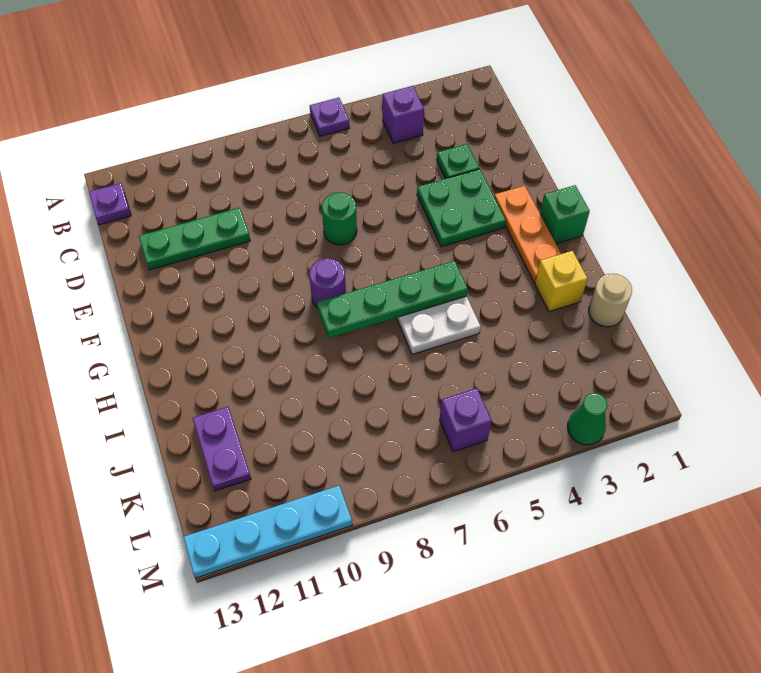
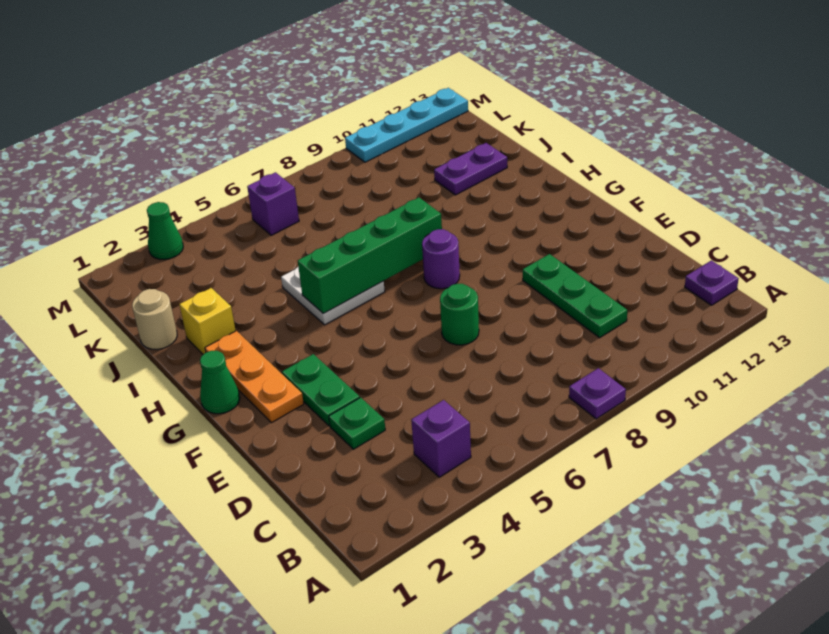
purple 1x1 plate [310,98,350,136] -> purple 1x1 plate moved to [569,368,626,419]
green 1x3 plate [139,208,250,270] -> green 1x3 plate turned to [523,254,627,338]
green 2x2 plate [417,169,506,247] -> green 1x2 plate [282,354,360,426]
green 1x1 brick [540,185,590,244] -> green 1x1 cone [200,351,240,414]
green 1x4 plate [317,261,468,338] -> green 1x4 brick [298,197,442,313]
purple 1x2 plate [193,407,251,491] -> purple 1x2 plate turned to [434,143,507,195]

